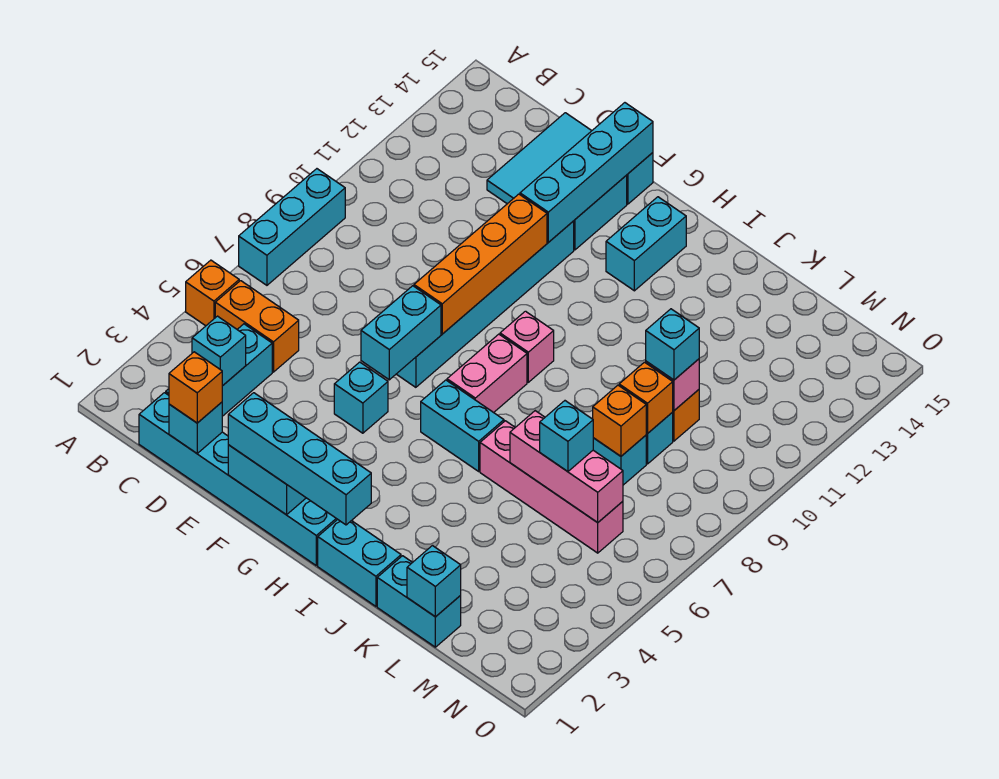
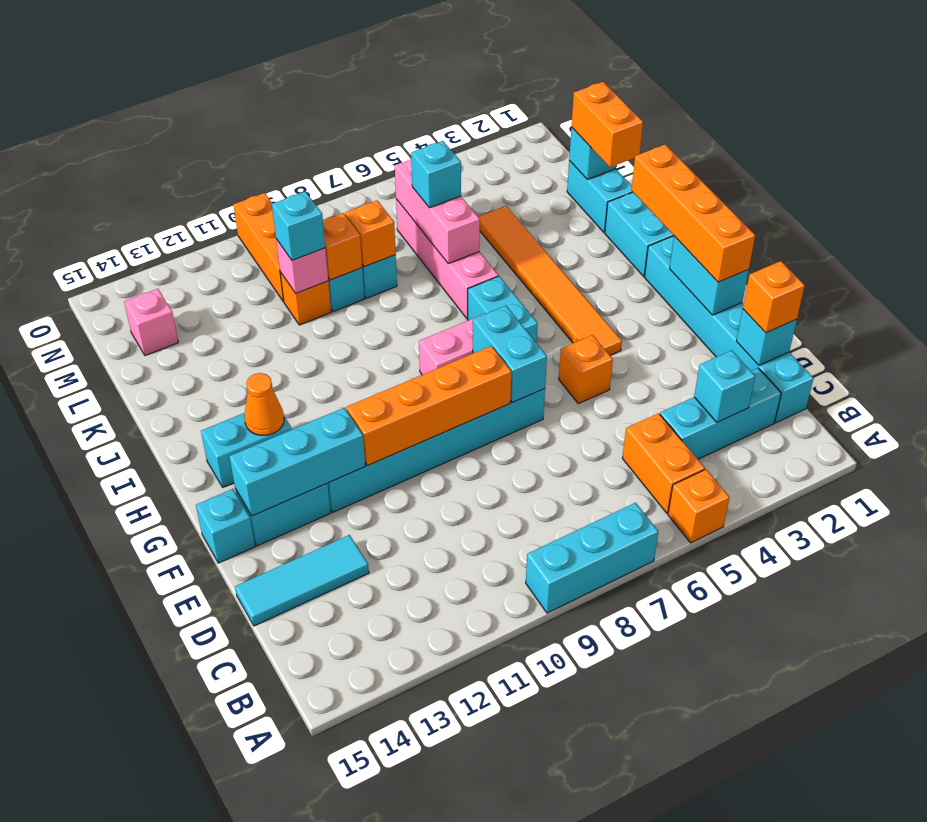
cyan 1x4 brick [228,393,371,525] -> orange 1x4 brick [631,144,755,282]
cyan 1x1 brick [334,362,388,433] -> orange 1x1 brick [559,335,613,404]
cyan 1x2 brick [361,286,441,380] -> cyan 1x2 brick turned to [473,305,547,403]
cyan 1x4 brick [520,103,653,242] -> cyan 1x3 brick [229,408,365,516]
none -> orange 1x6 tile [479,206,622,355]
pink 1x1 brick [500,311,554,382] -> pink 1x1 brick moved to [124,289,178,356]
none -> orange 1x1 cone [244,373,284,435]
none -> orange 1x2 brick [571,82,643,167]
none -> orange 1x3 brick [233,193,284,302]

